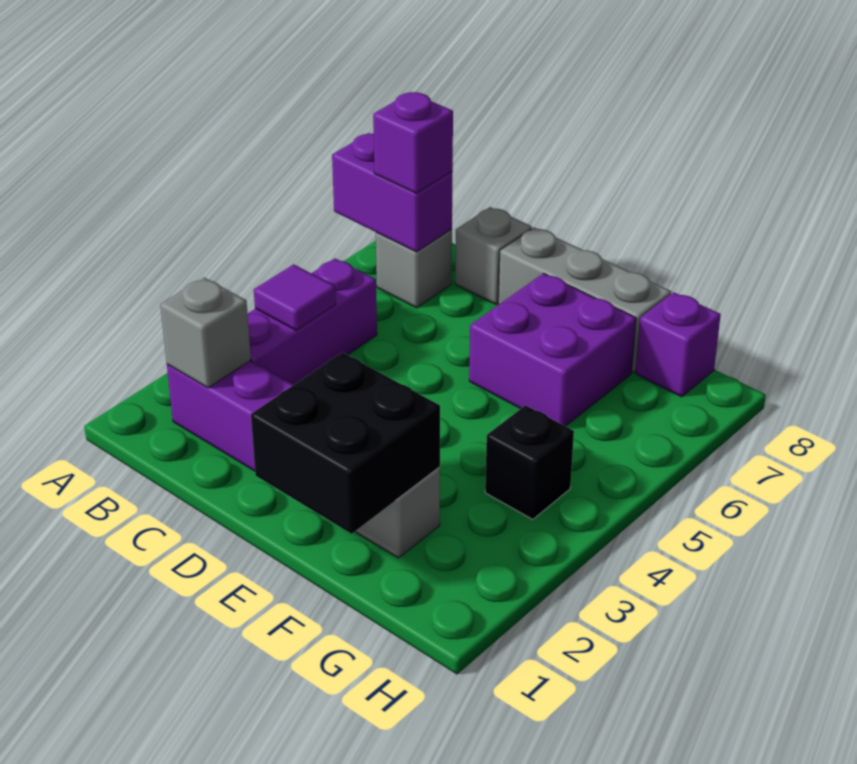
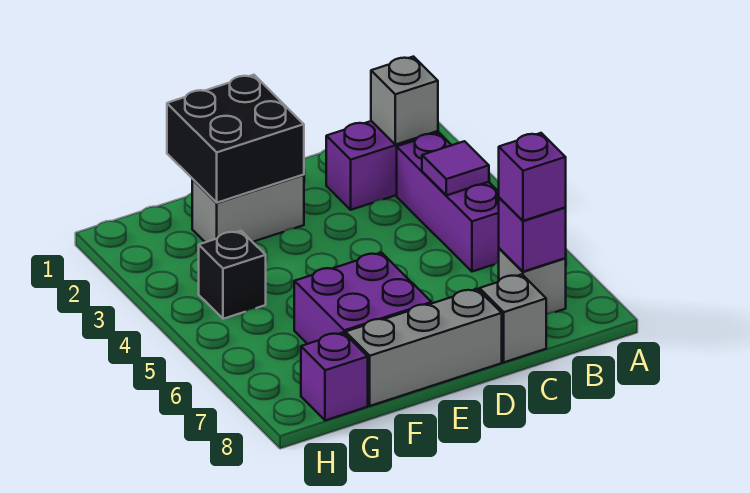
purple 1x2 brick [332,133,453,252] -> purple 1x1 brick [499,198,566,272]

